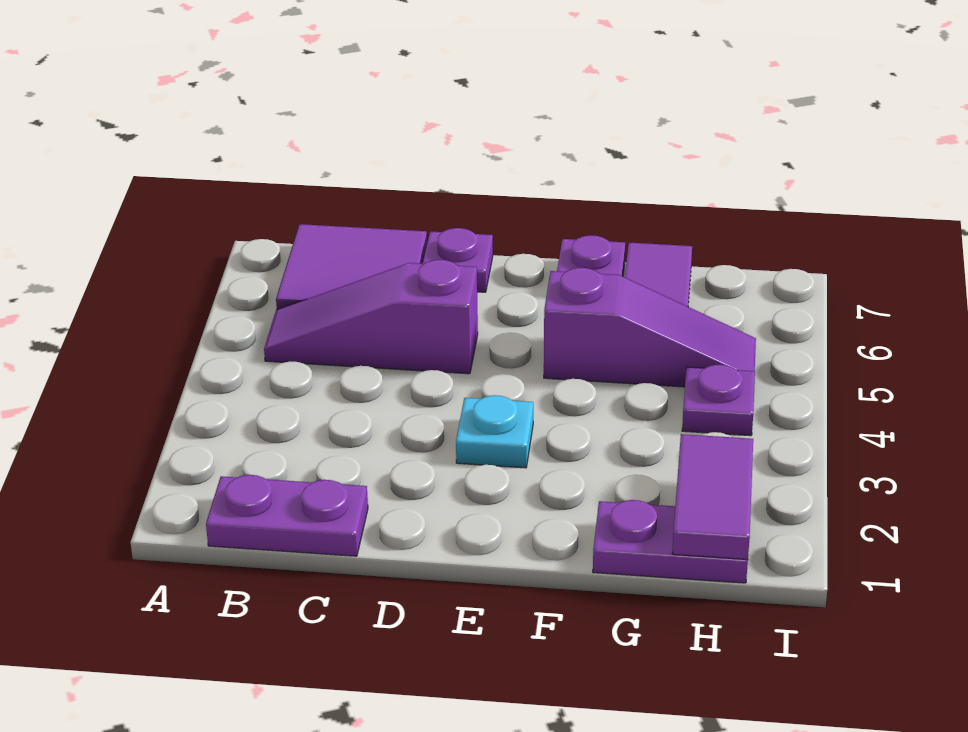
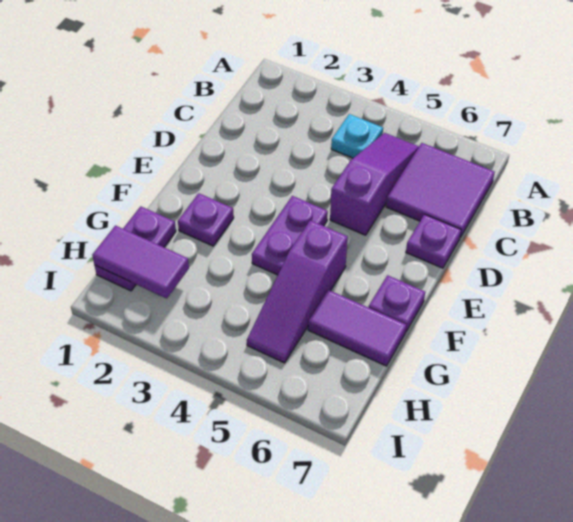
purple 1x2 plate [206,475,368,556] -> purple 1x2 plate moved to [252,196,328,275]
cyan 1x1 plate [456,395,533,468] -> cyan 1x1 plate moved to [331,114,383,158]
purple 1x1 plate [682,365,755,436] -> purple 1x1 plate moved to [178,193,234,246]

